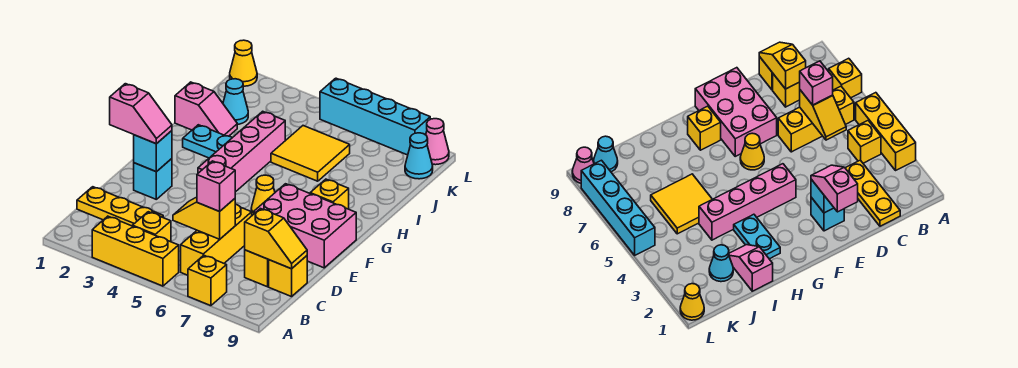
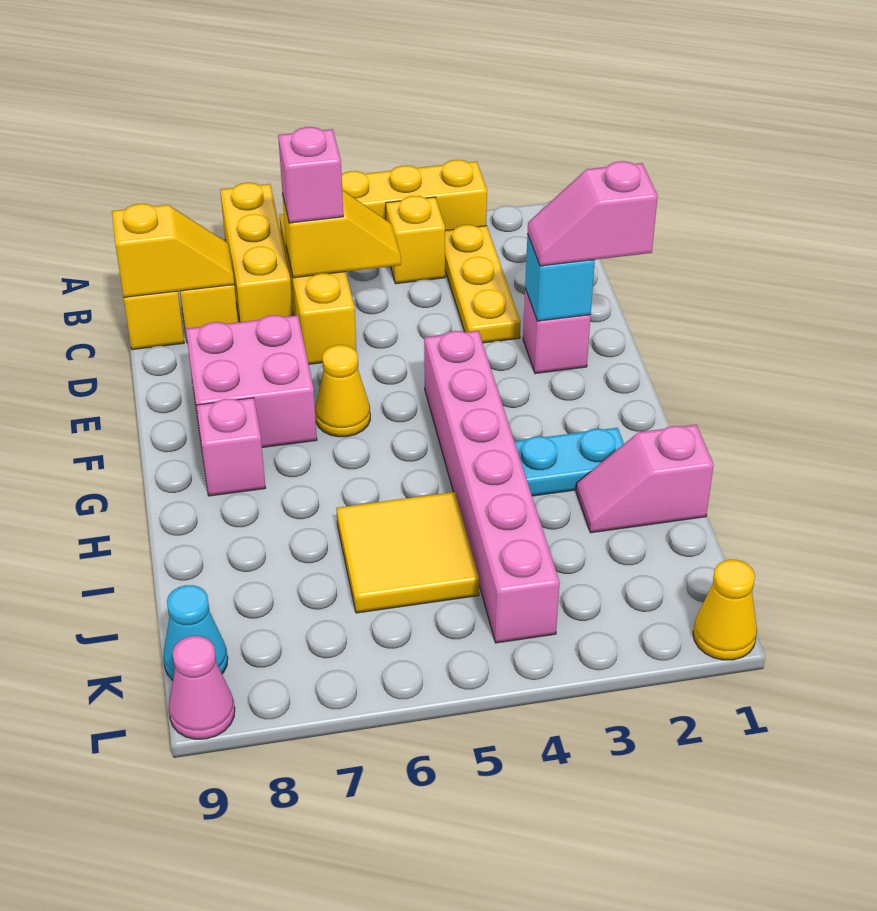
yellow 1x1 brick [188,255,227,306] -> yellow 1x3 brick [220,183,293,322]
yellow 1x3 plate [77,187,163,226] -> yellow 1x3 plate turned to [445,225,521,343]
yellow 1x2 slope [245,209,307,269] -> yellow 1x2 slope turned to [112,204,234,297]
cyan 1x1 brick [134,159,172,199] -> pink 1x1 brick [523,289,591,374]
pink 2x3 brick [254,184,356,268] -> pink 2x2 brick [186,315,317,447]
pink 1x4 brick [198,111,285,192] -> pink 1x6 brick [424,331,560,643]
yellow 1x1 brick [310,179,349,209] -> pink 1x1 brick [196,398,265,496]
cyan 1x1 cone [223,79,248,125] -> none
cyan 1x4 brick [320,78,430,155] -> none

